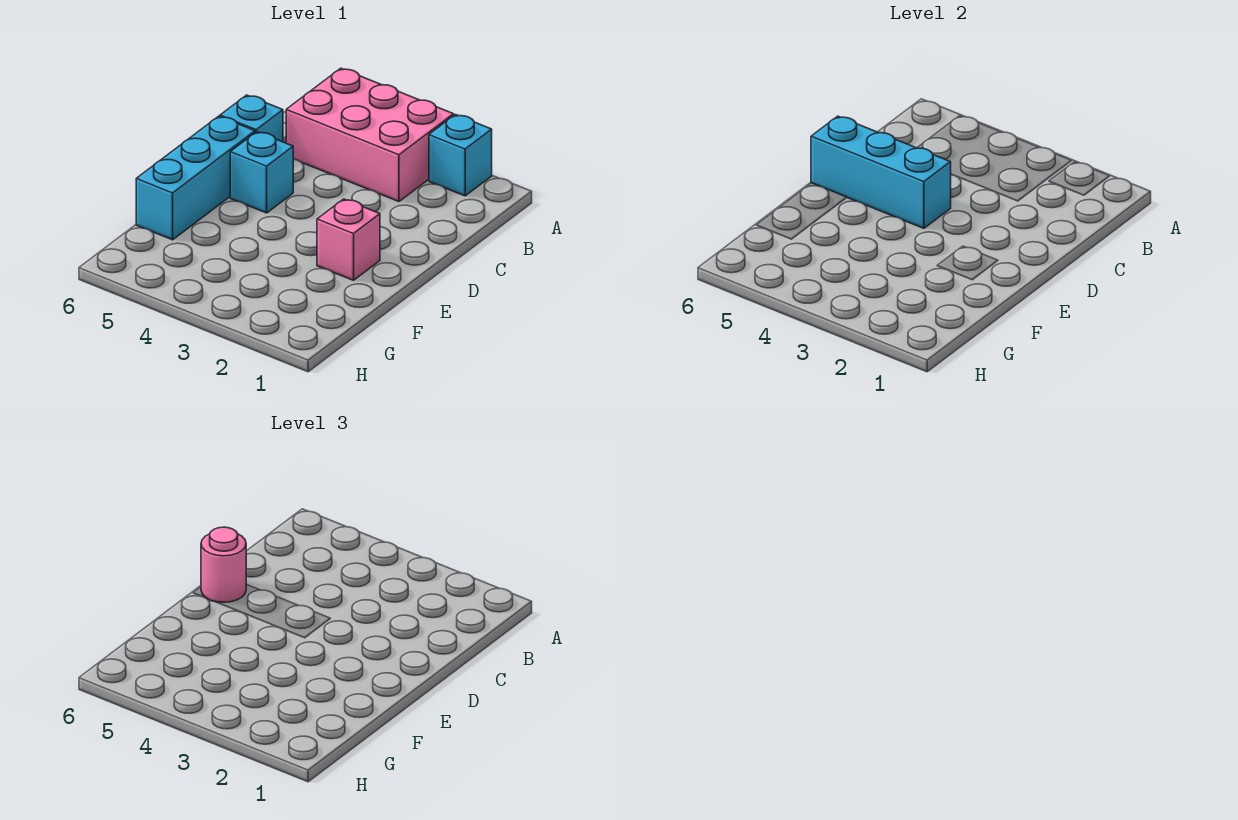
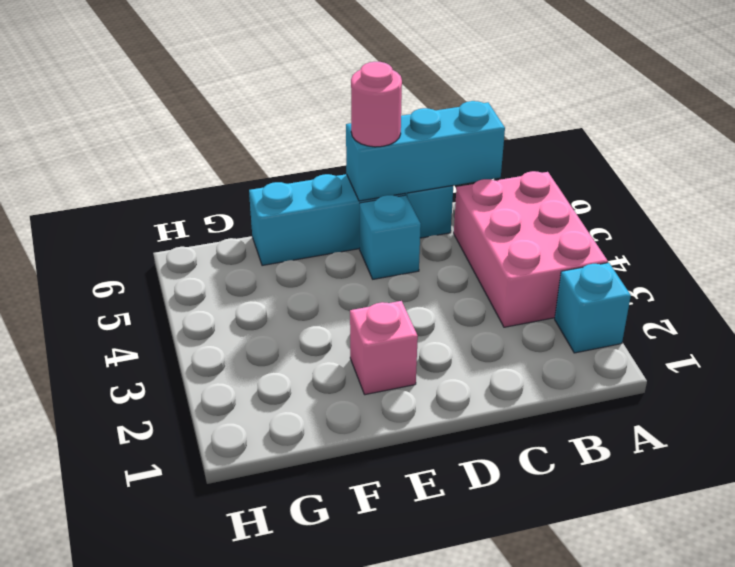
cyan 1x3 brick [811,116,951,228] -> cyan 1x3 brick turned to [346,101,505,201]

